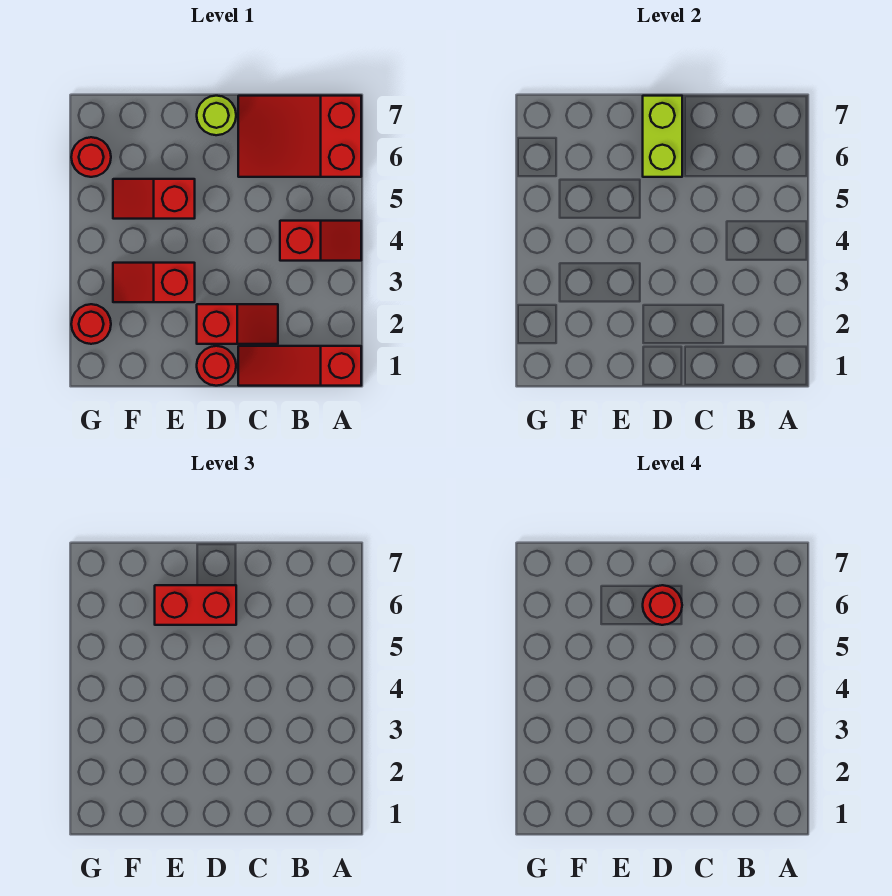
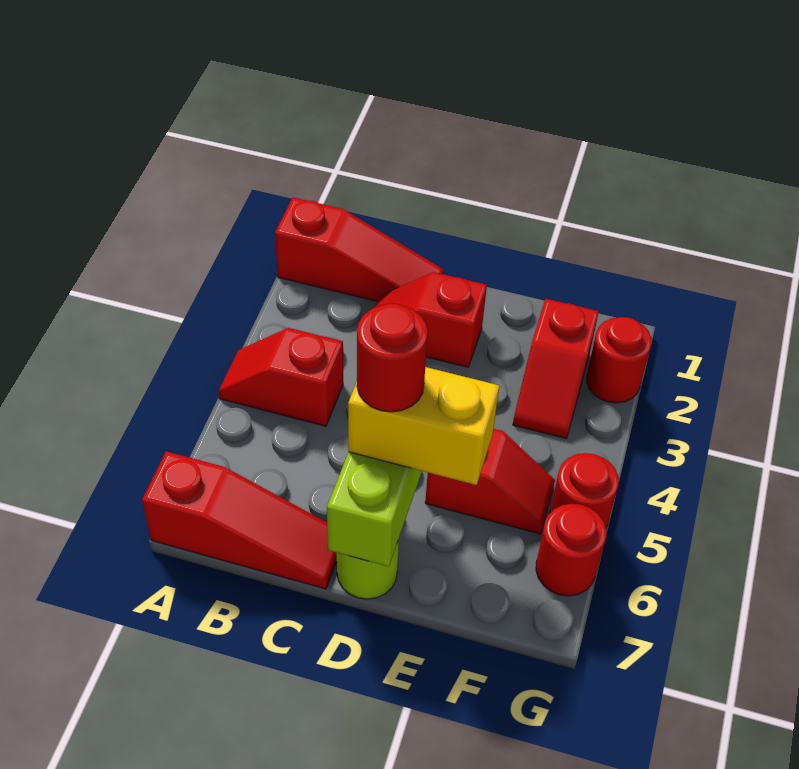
red 2x3 slope [238,96,361,177] -> red 1x3 slope [142,451,337,589]
red 1x1 round brick [197,346,236,386] -> red 1x1 round brick moved to [550,453,619,527]
red 1x2 brick [155,585,236,625] -> yellow 1x2 brick [348,367,499,485]
red 1x2 slope [113,263,195,302] -> red 1x2 slope turned to [513,299,599,439]

